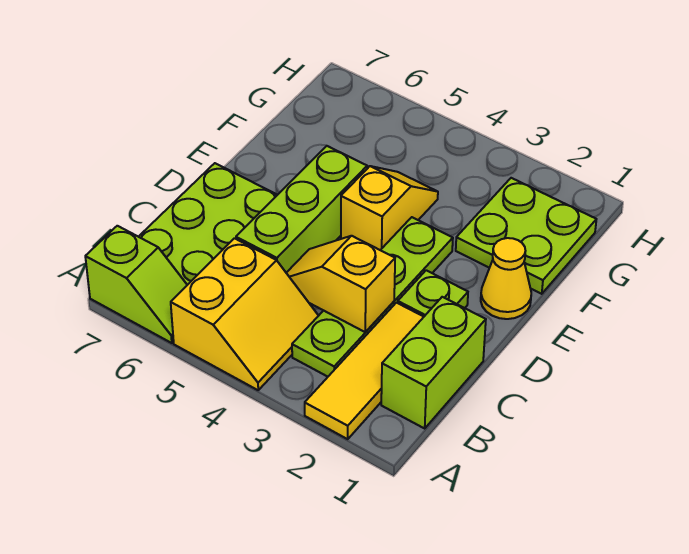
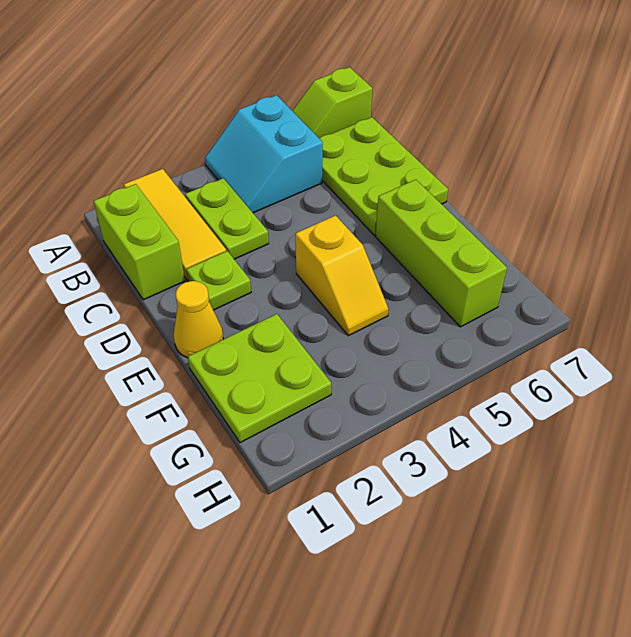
yellow 2x2 slope [171,238,318,390] -> cyan 2x2 slope [205,95,323,213]
lime 1x4 plate [292,217,453,377] -> lime 1x2 plate [185,178,269,259]
yellow 1x2 slope [287,236,395,332] -> none
lime 1x3 brick [236,146,367,273] -> lime 1x3 brick moved to [375,180,507,327]

